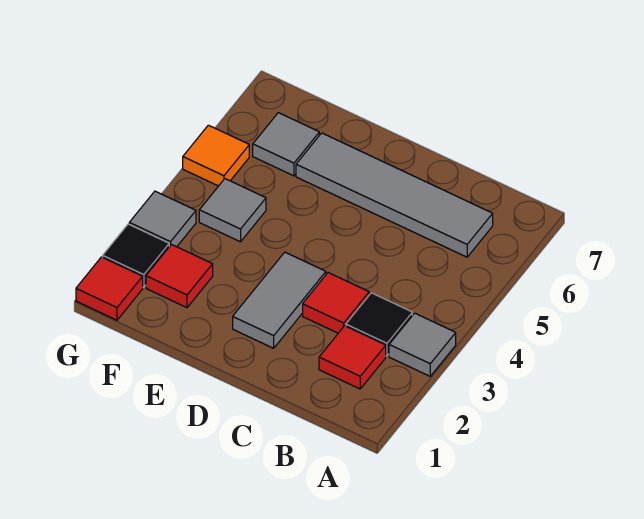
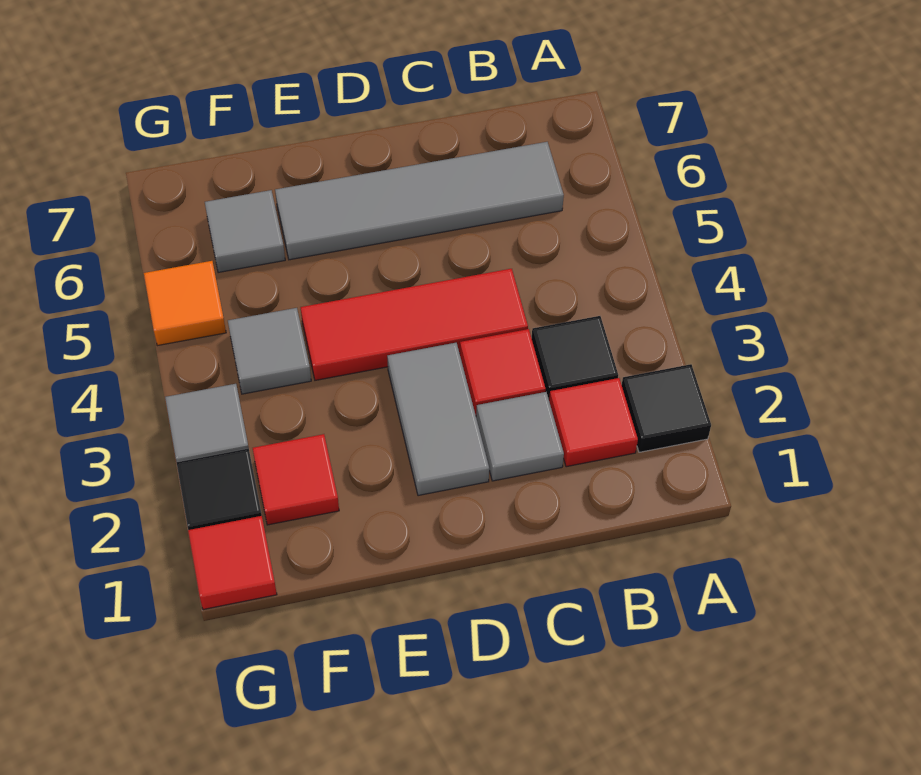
none -> black 1x1 tile [622,364,711,452]
grey 1x1 tile [389,313,456,376] -> grey 1x1 tile moved to [476,392,564,481]
none -> red 1x3 tile [301,269,528,380]

